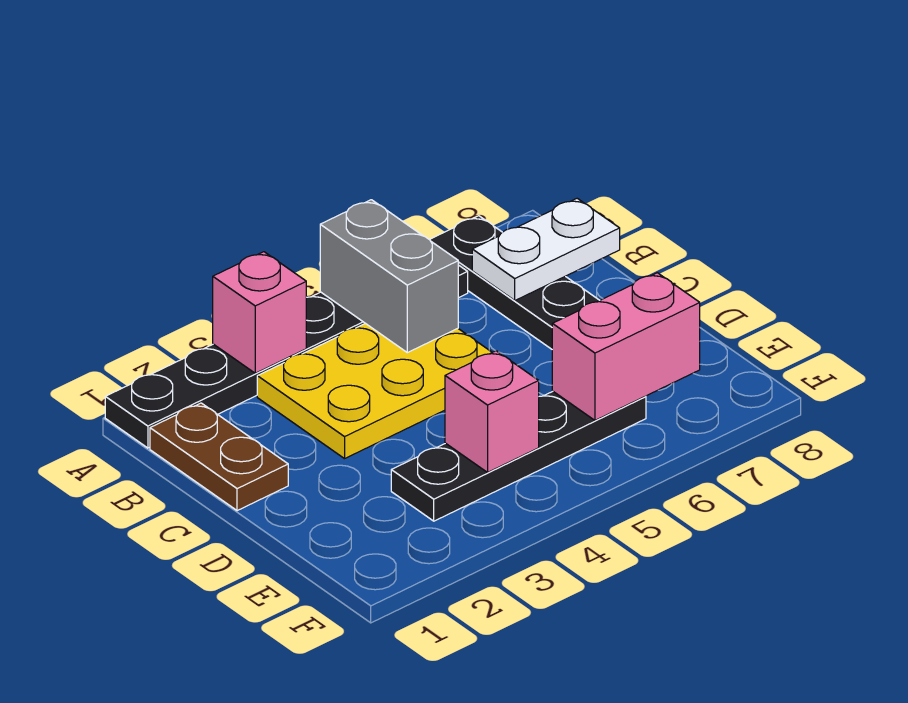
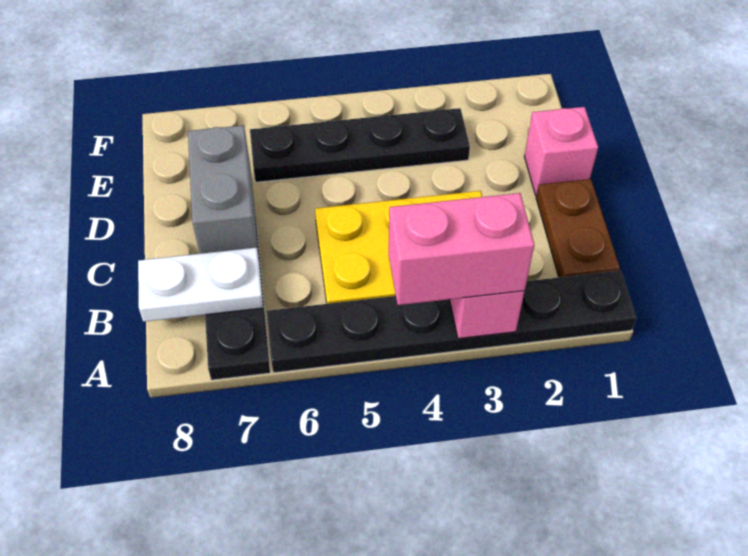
grey 1x2 brick [320,200,458,353] -> grey 1x2 brick moved to [188,125,259,257]
pink 1x1 brick [445,351,539,472] -> pink 1x1 brick moved to [524,107,598,196]
pink 1x2 brick [552,273,700,420] -> pink 1x2 brick moved to [389,193,534,305]

